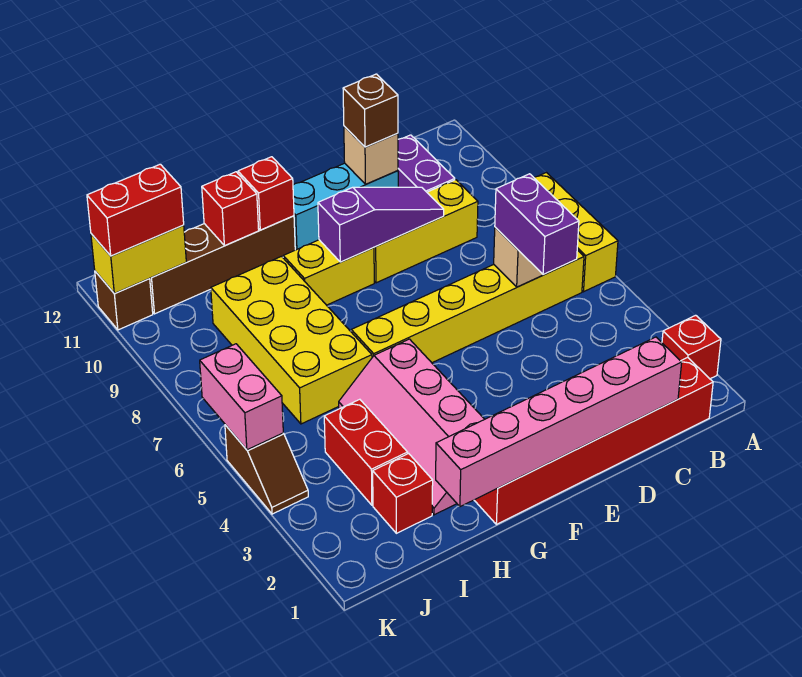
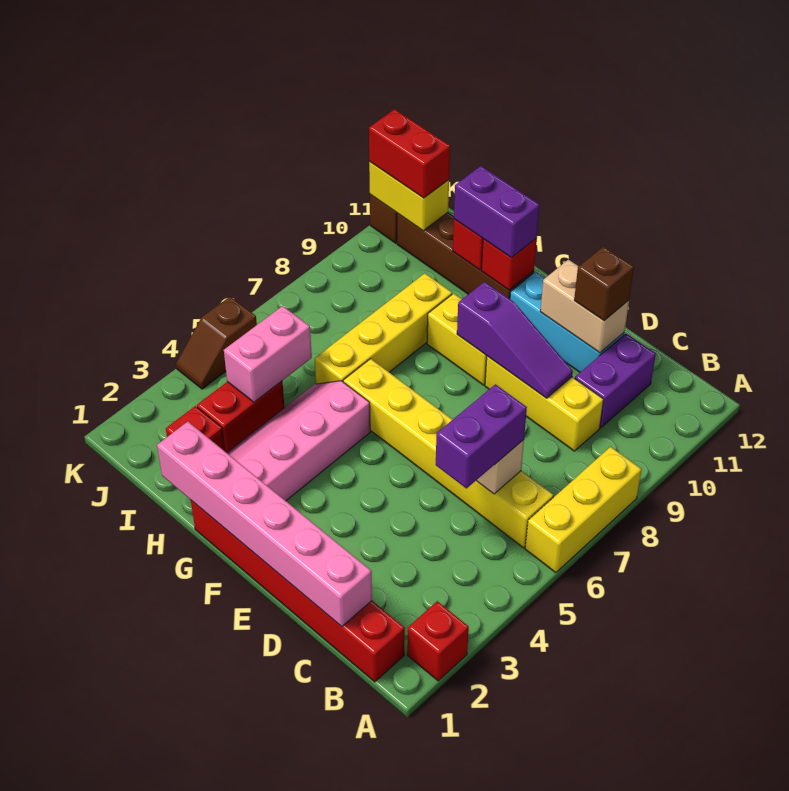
tan 1x1 brick [344,126,398,184] -> tan 1x2 brick [540,260,629,353]
none -> purple 1x2 brick [454,166,539,258]
yellow 2x4 brick [211,256,372,424] -> yellow 1x4 brick [315,273,452,384]
pink 1x2 brick [200,344,283,450] -> pink 1x2 brick moved to [224,306,312,402]

